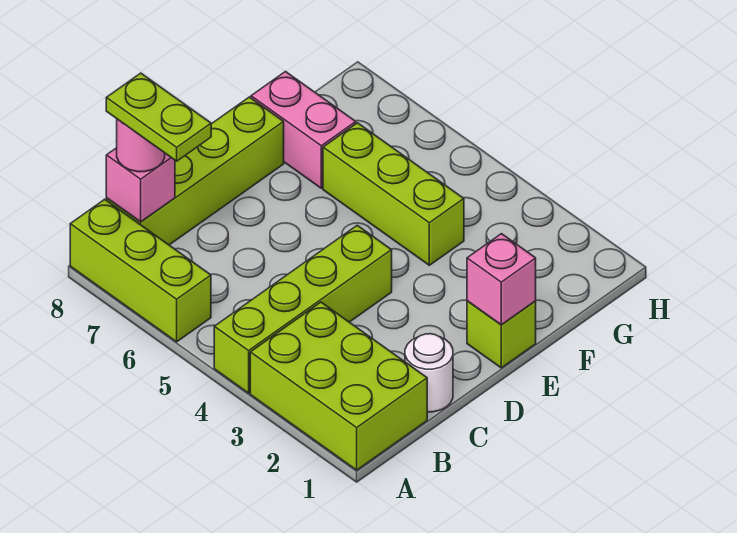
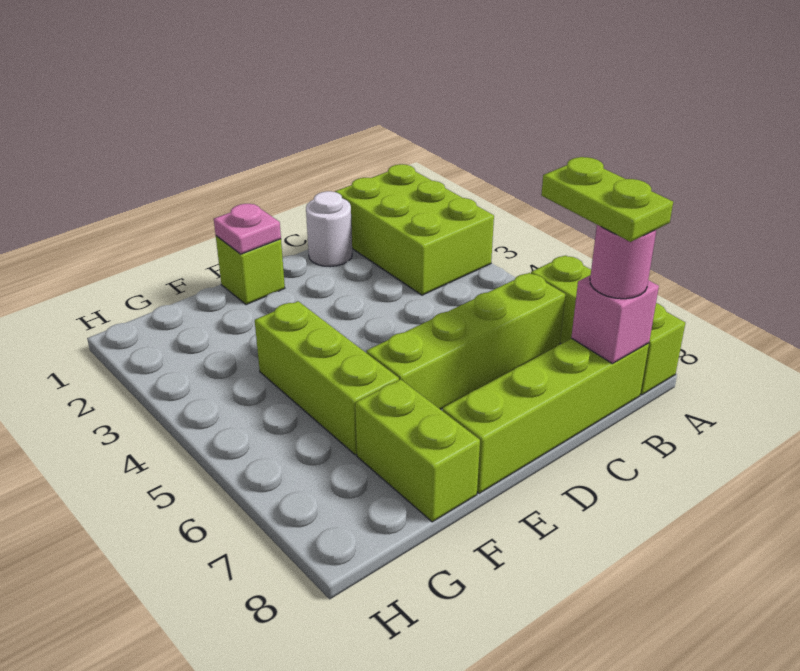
lime 1x4 brick [214,225,392,393] -> lime 1x4 brick moved to [366,273,565,409]
pink 1x1 brick [467,234,536,325] -> pink 1x1 plate [214,204,281,254]
pink 1x2 brick [251,72,356,188] -> lime 1x2 brick [355,379,480,522]

